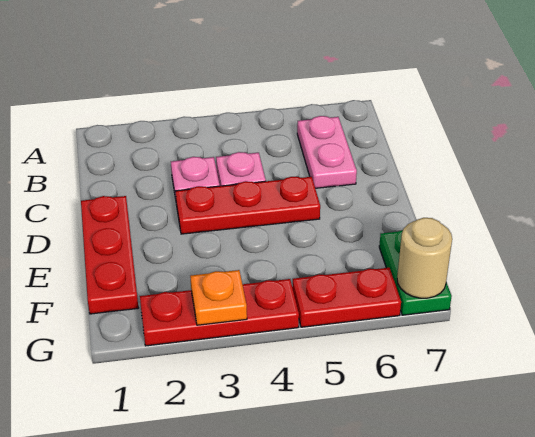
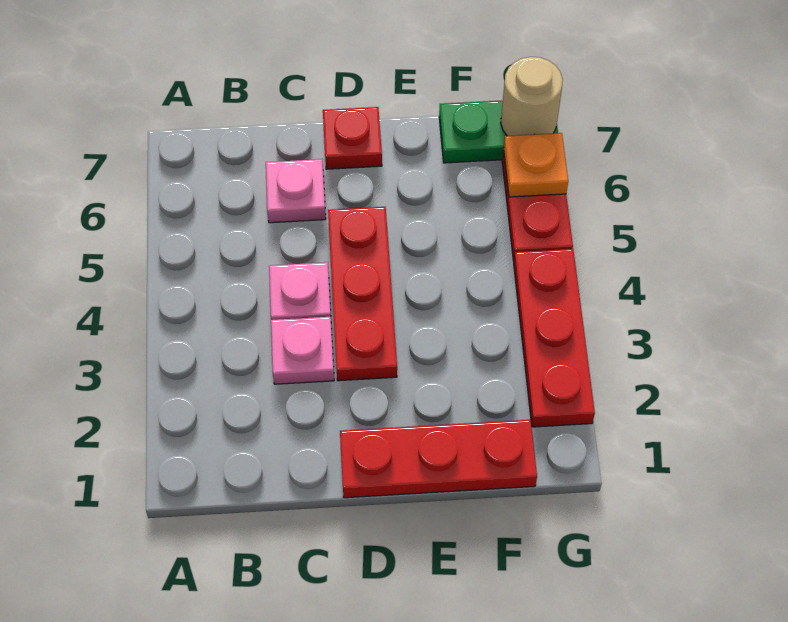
pink 1x2 plate [297,116,357,188] -> pink 1x1 plate [266,159,326,223]
none -> red 1x1 plate [323,107,382,169]
orange 1x1 plate [190,270,247,325] -> orange 1x1 plate moved to [504,133,568,197]

